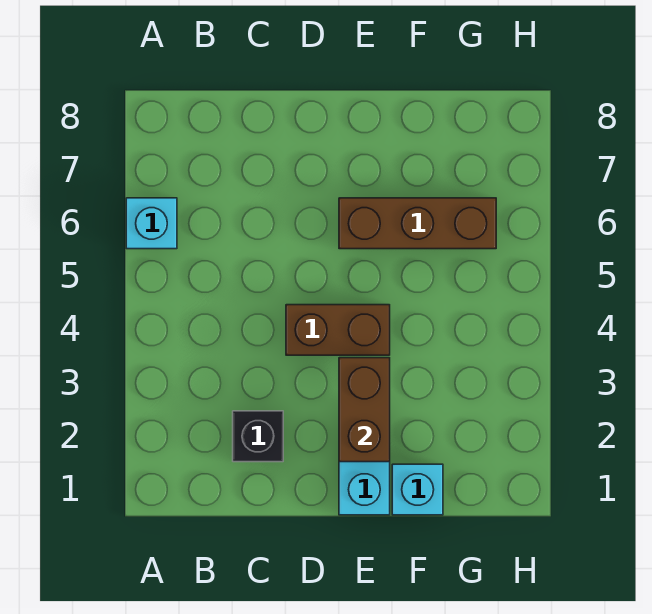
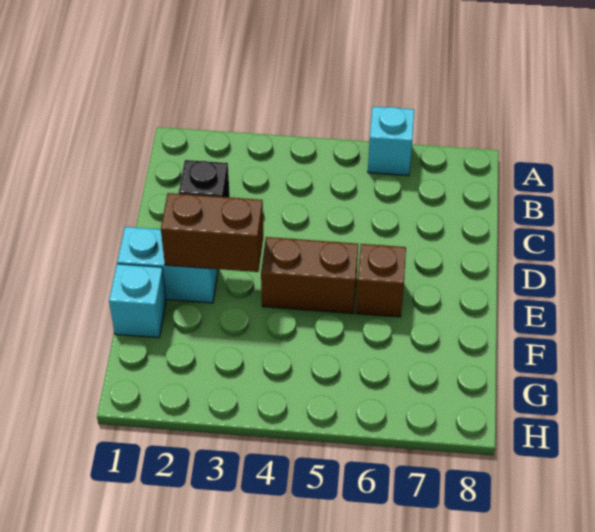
brown 1x2 brick [286,305,390,355] -> brown 1x2 brick turned to [261,237,358,313]
brown 1x3 brick [339,198,496,249] -> brown 1x1 brick [356,244,406,317]

